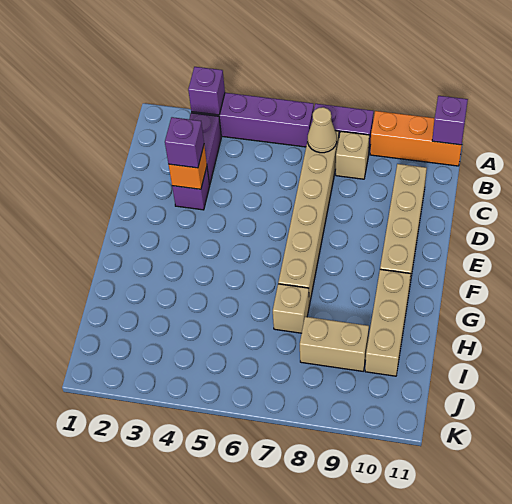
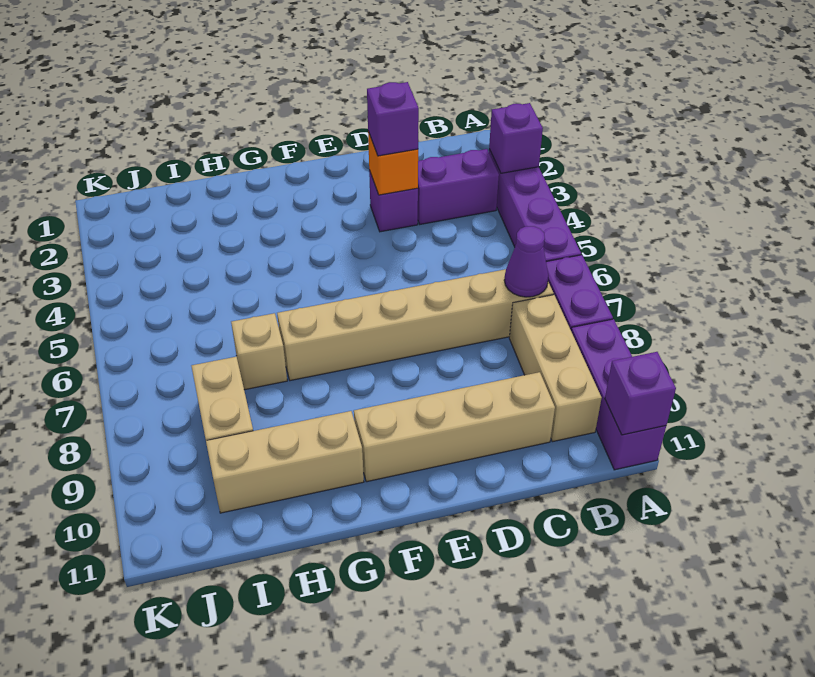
orange 1x3 brick [370,111,462,166] -> purple 1x3 brick [571,319,666,470]
tan 1x1 cone [308,107,337,153] -> purple 1x1 cone [504,226,548,297]
tan 1x1 brick [336,131,369,179] -> tan 1x3 brick [509,295,602,442]

